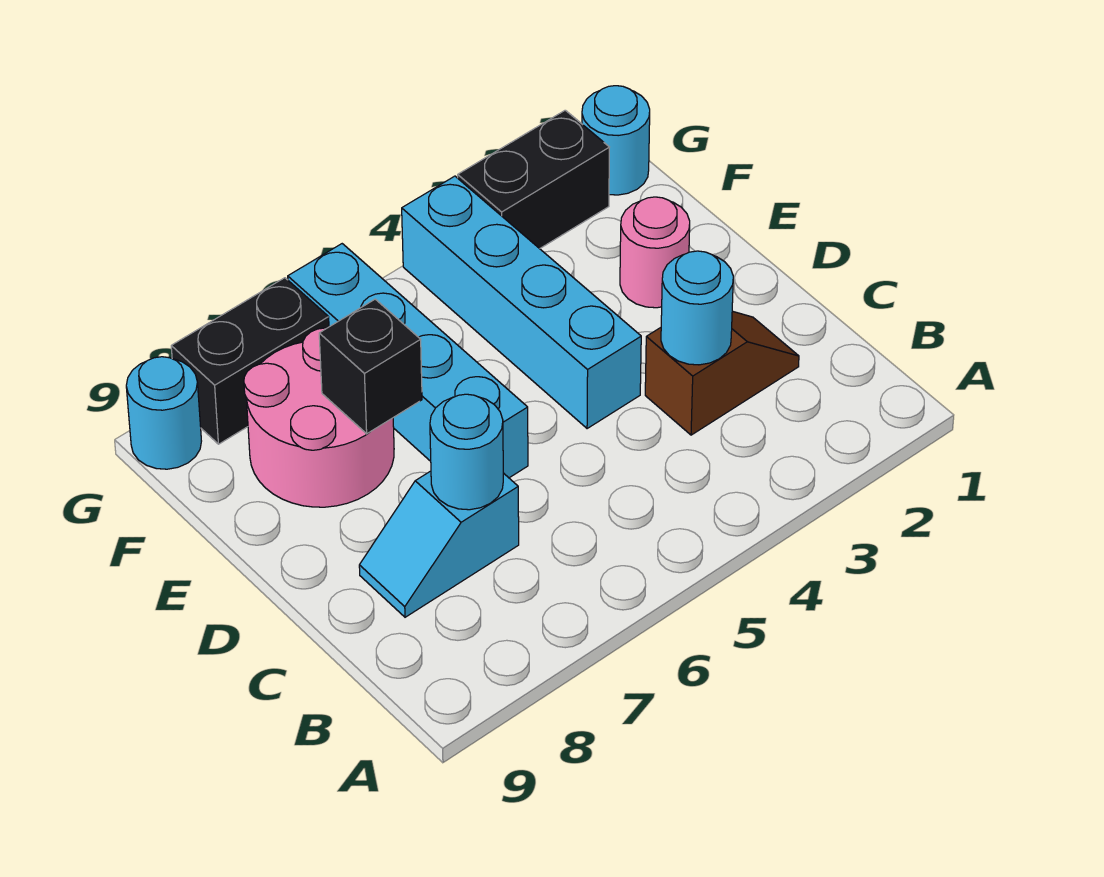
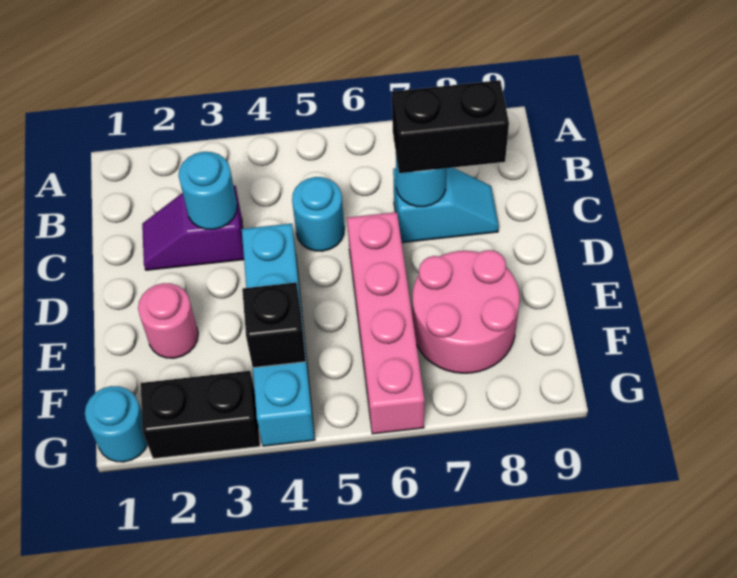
brown 1x2 slope [645,311,799,435] -> purple 1x2 slope [142,186,244,270]
cyan 1x4 brick [288,244,528,478] -> pink 1x4 brick [347,212,424,434]
black 1x1 brick [319,299,422,434] -> black 1x1 brick moved to [242,283,306,368]
black 1x2 brick [171,278,329,444] -> black 1x2 brick moved to [392,80,509,173]
cyan 1x1 round brick [126,357,201,469] -> cyan 1x1 round brick moved to [292,177,344,251]

